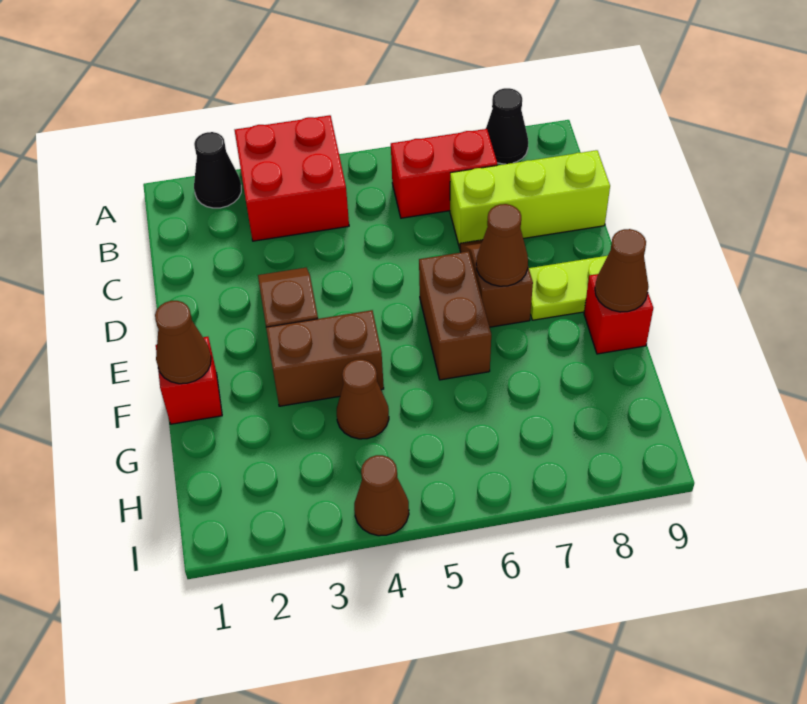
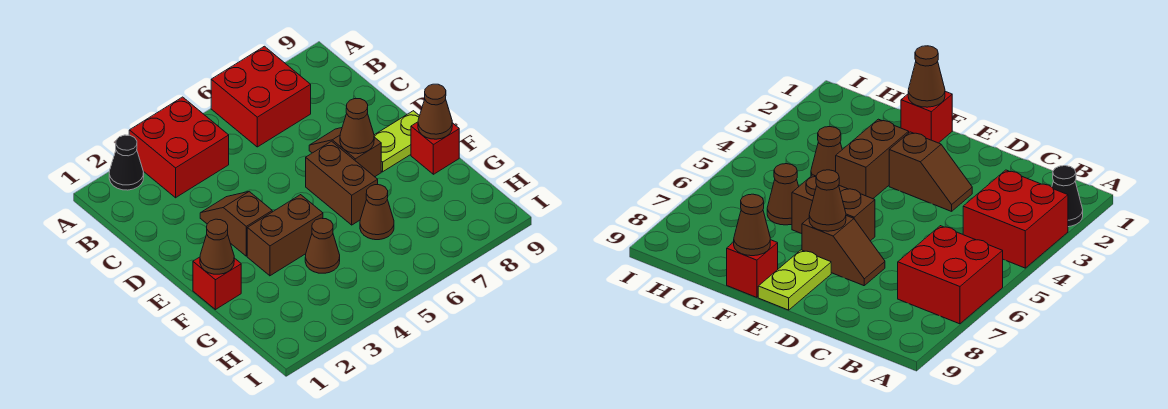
black 1x1 cone [486,88,528,164] -> none
red 1x2 brick [391,129,497,218] -> red 2x2 brick [211,46,311,147]
lime 1x3 brick [450,150,610,248] -> none
brown 1x1 cone [354,455,409,536] -> brown 1x1 cone moved to [360,185,394,240]

